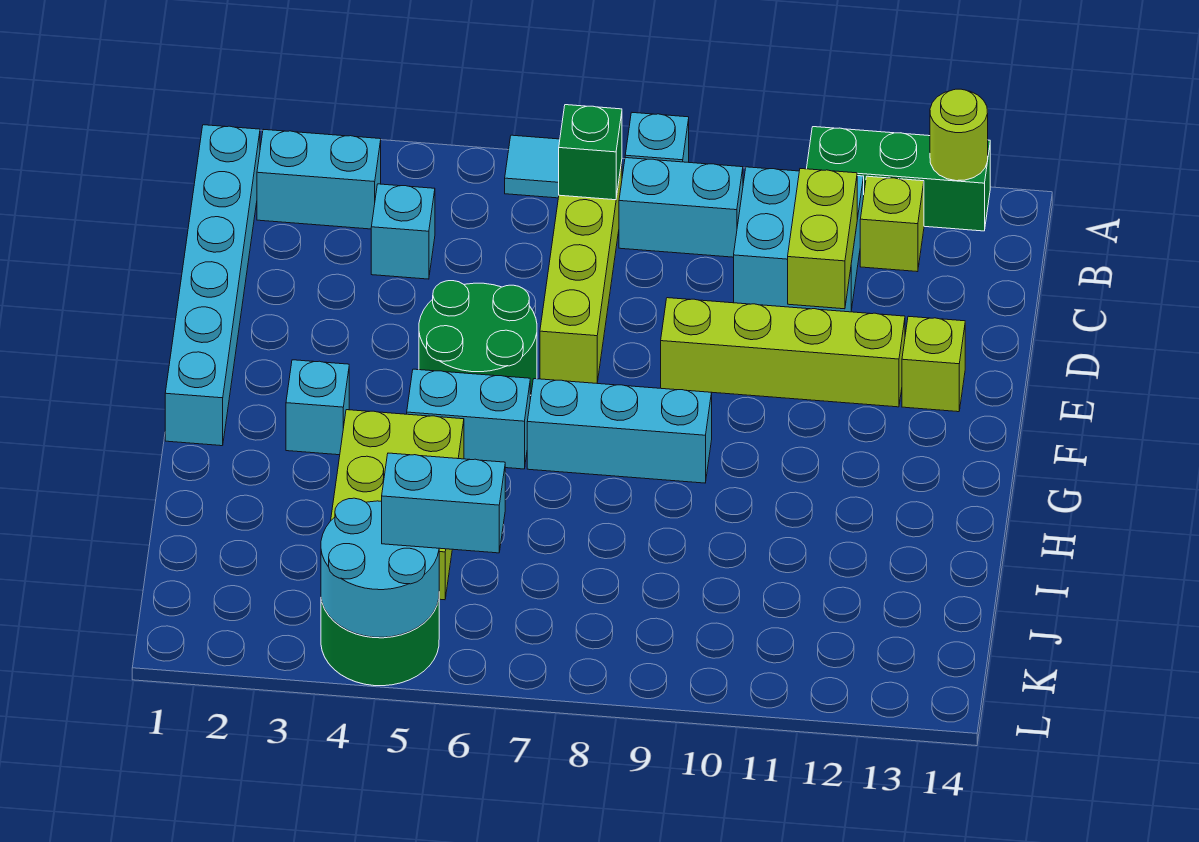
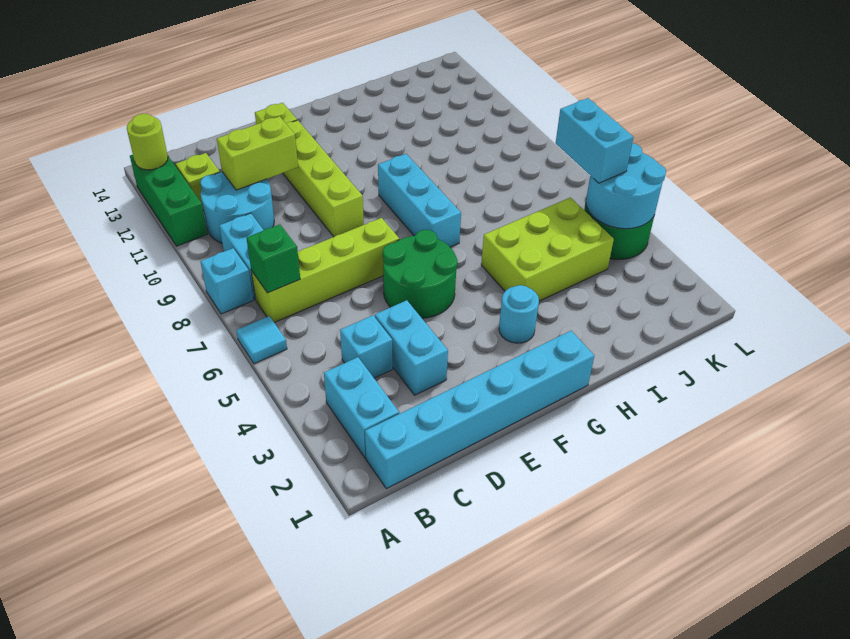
cyan 2x2 brick [734,167,864,312] -> cyan 2x2 round brick [200,172,274,243]
cyan 1x1 brick [286,360,349,455] -> cyan 1x1 round brick [499,285,539,343]
cyan 1x2 brick [407,369,530,469] -> cyan 1x2 brick moved to [375,300,448,395]

